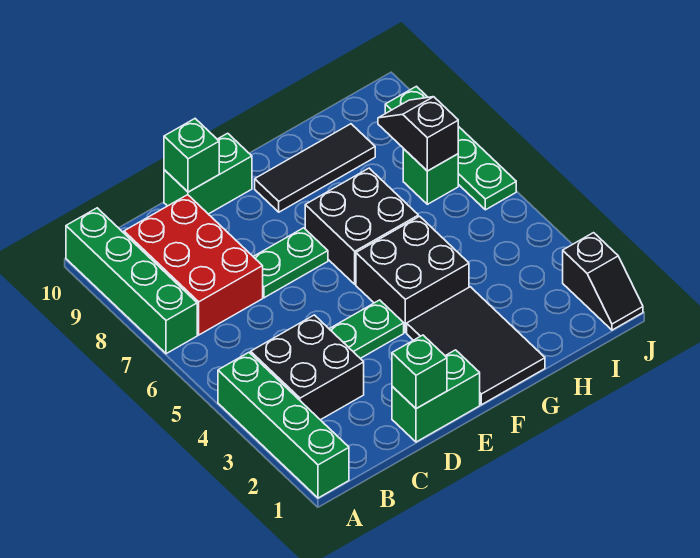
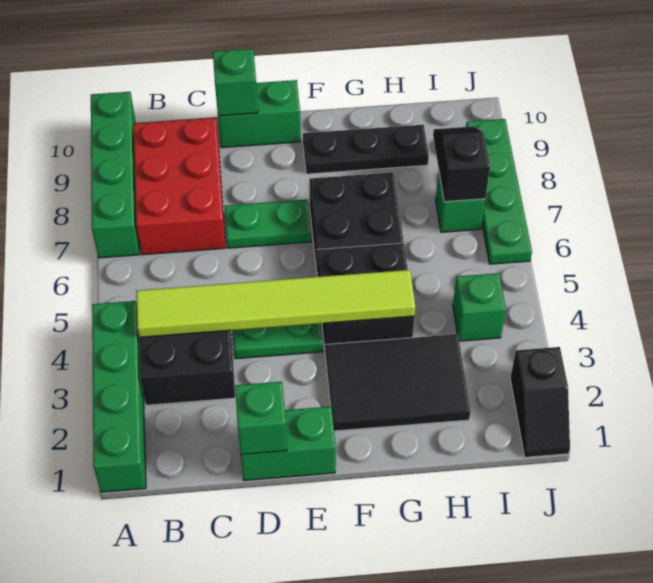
none -> lime 1x6 tile [136,270,415,337]
black 2x3 tile [407,287,545,405] -> black 2x3 tile turned to [325,334,471,431]
black 1x3 tile [255,124,375,212] -> black 1x3 plate [303,125,429,174]
none -> green 1x1 brick [453,273,506,341]

